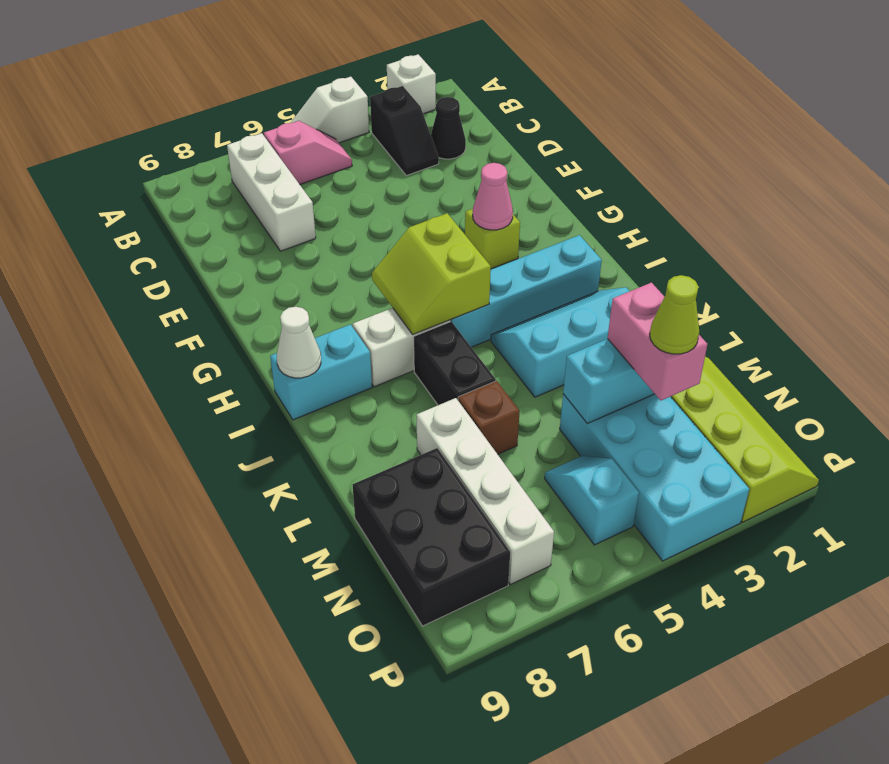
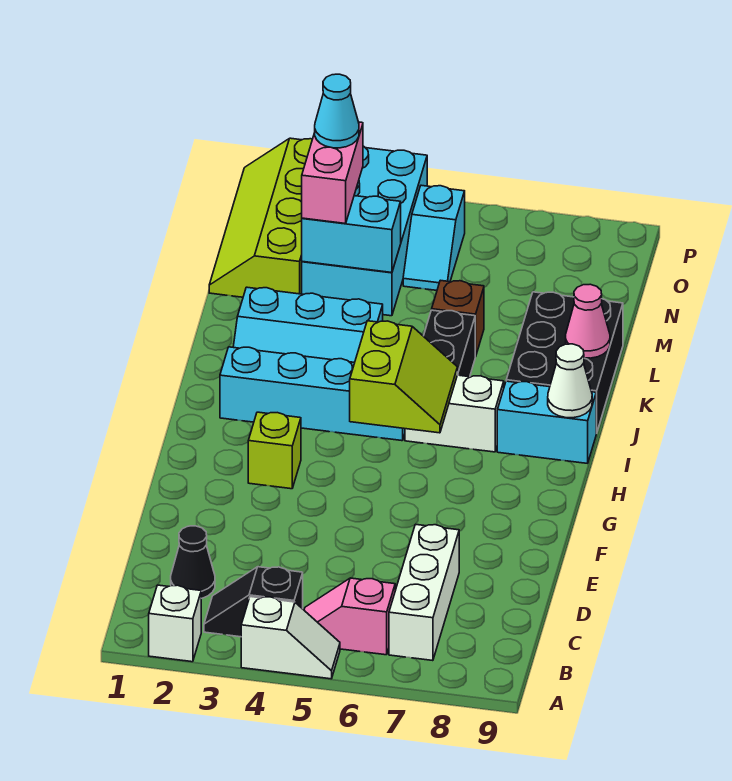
black 1x2 slope [370,86,439,175] -> black 1x2 slope turned to [204,567,303,637]
pink 1x1 cone [473,163,513,230] -> pink 1x1 cone moved to [566,284,610,358]
white 1x4 brick [416,398,554,585] -> none
black 2x3 brick [353,448,510,626] -> black 2x3 brick moved to [506,292,623,433]
lime 1x1 cone [650,275,699,354] -> cyan 1x1 cone [315,74,359,148]

